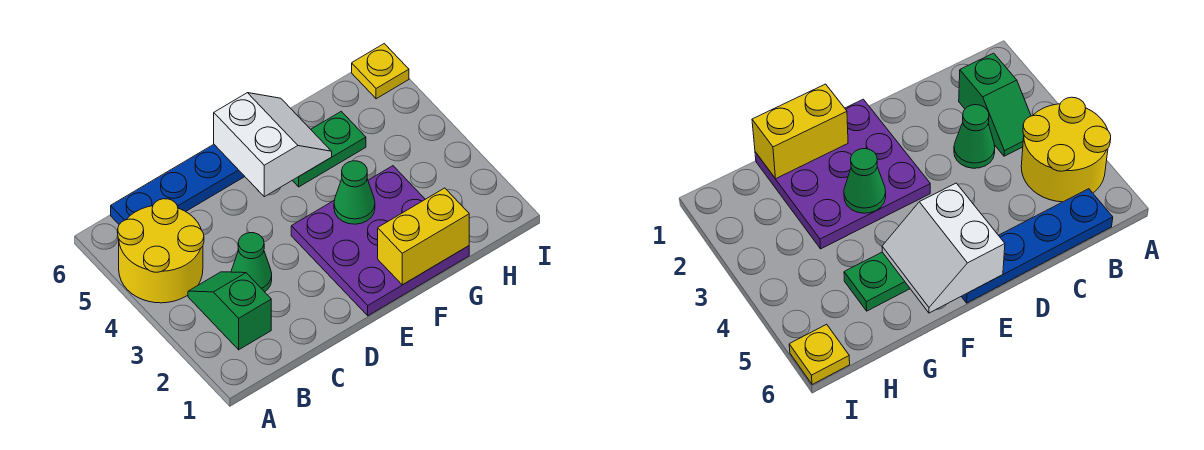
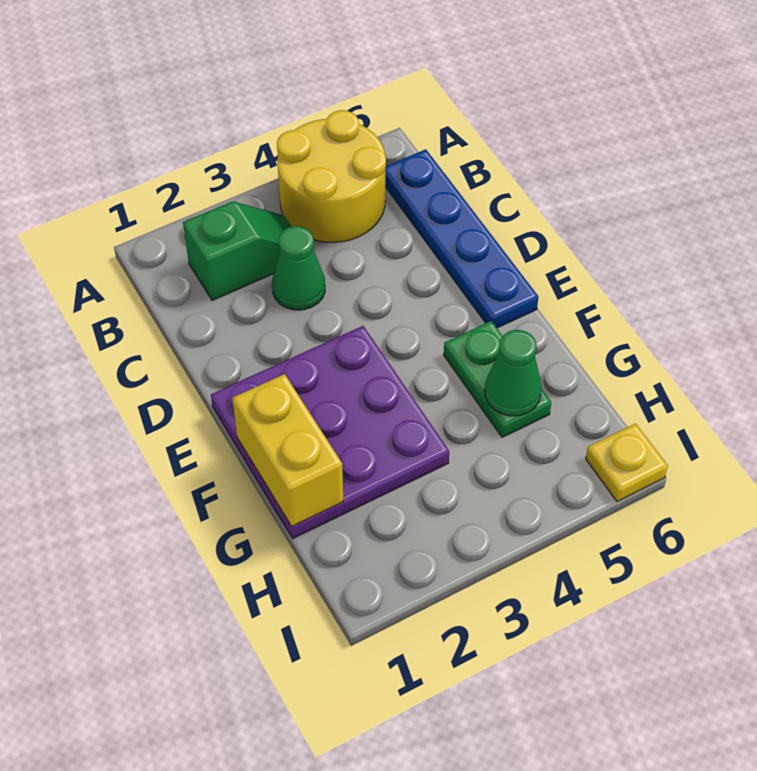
white 2x2 slope [214,93,332,197] -> none
green 1x1 cone [334,161,375,224] -> green 1x1 cone moved to [485,330,542,416]

